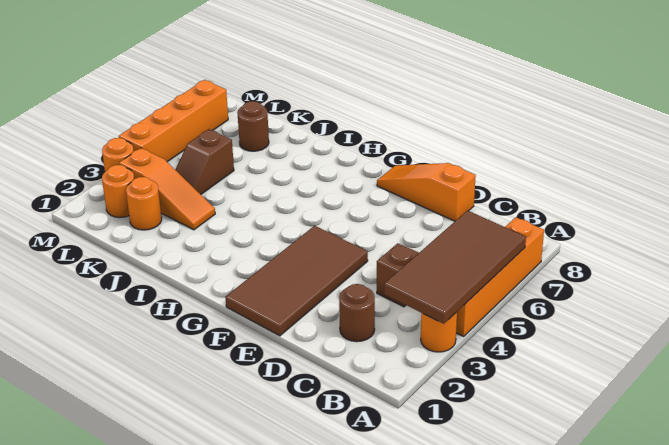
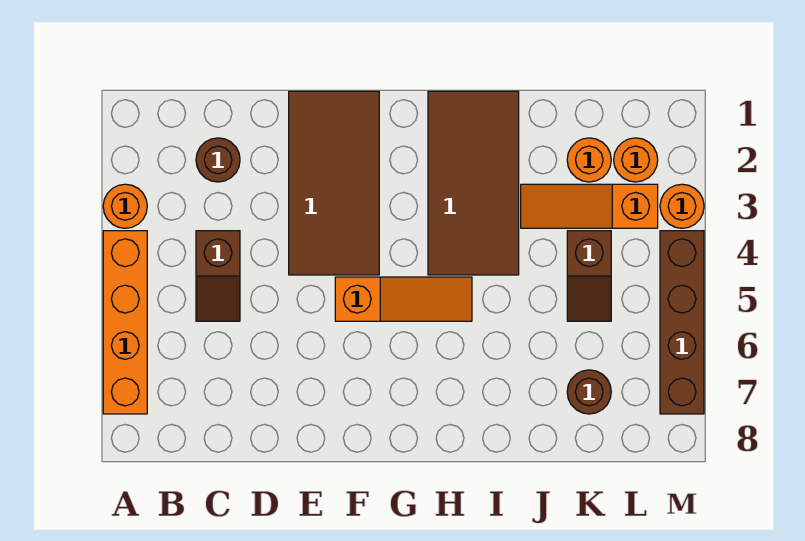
brown 2x4 tile [384,211,526,324] -> brown 2x4 tile moved to [428,91,519,275]
orange 1x3 slope [377,163,476,221] -> orange 1x3 slope moved to [335,277,472,321]
brown 1x2 slope [175,129,234,194] -> brown 1x2 slope turned to [567,231,611,321]
orange 1x4 brick [119,80,228,162] -> brown 1x4 brick [660,231,704,414]

